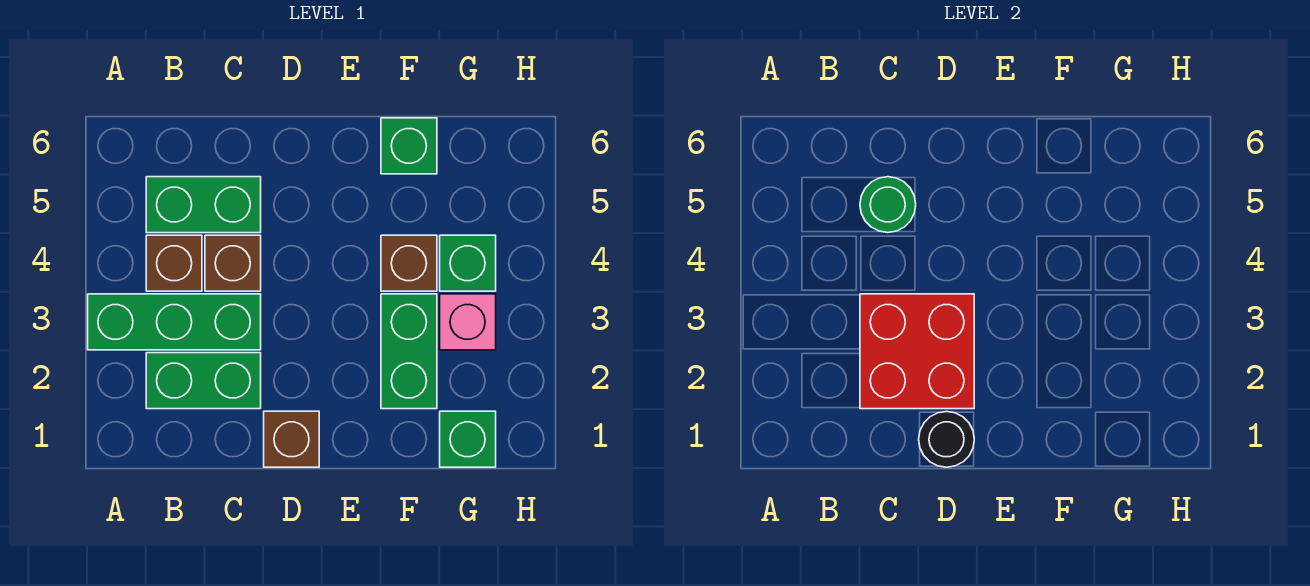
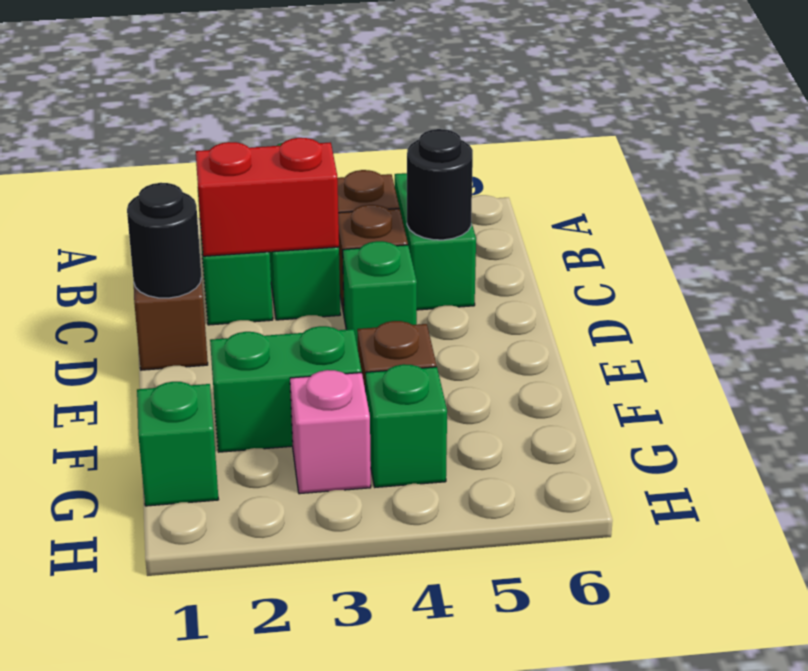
red 2x2 brick [860,294,974,409] -> red 1x2 brick [196,138,339,256]
green 1x1 round brick [860,177,916,233] -> black 1x1 round brick [407,129,473,240]
green 1x1 brick [381,118,437,174] -> green 1x1 brick moved to [343,241,417,348]

